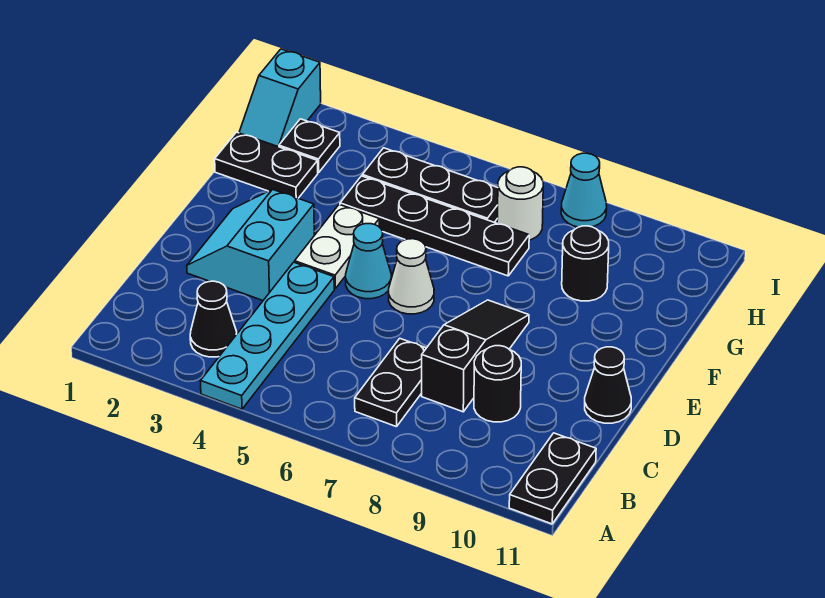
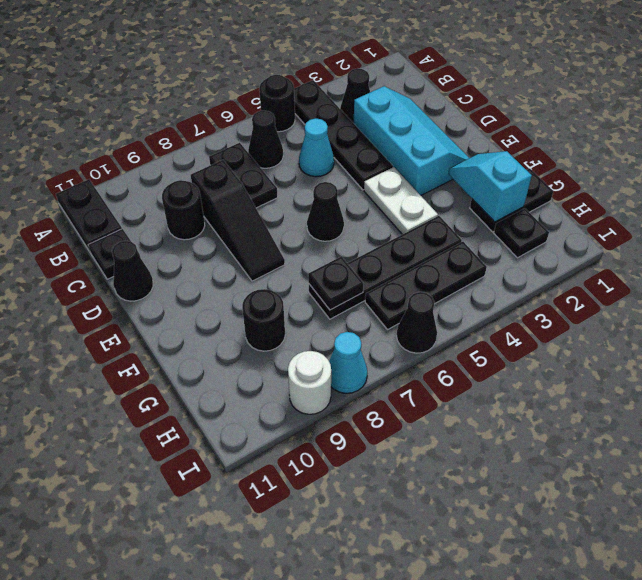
cyan 1x4 plate [201,262,334,409] -> black 1x4 plate [294,80,393,190]
none -> black 1x1 round brick [259,75,295,132]
none -> black 1x1 cone [248,110,283,168]
none -> black 1x1 plate [88,229,140,279]
cyan 2x2 slope [187,189,314,300] -> cyan 2x3 slope [354,86,469,195]
cyan 1x1 cone [346,224,391,299] -> cyan 1x1 cone moved to [299,118,334,177]
white 1x1 cone [389,239,434,314] -> black 1x1 cone [307,182,344,241]
none -> black 1x1 plate [308,256,363,310]
cyan 1x2 slope [239,49,321,147] -> cyan 1x2 slope moved to [448,151,532,222]
white 1x1 round brick [497,167,543,240] -> white 1x1 round brick moved to [288,351,331,414]
none -> black 1x1 cone [397,292,437,353]

